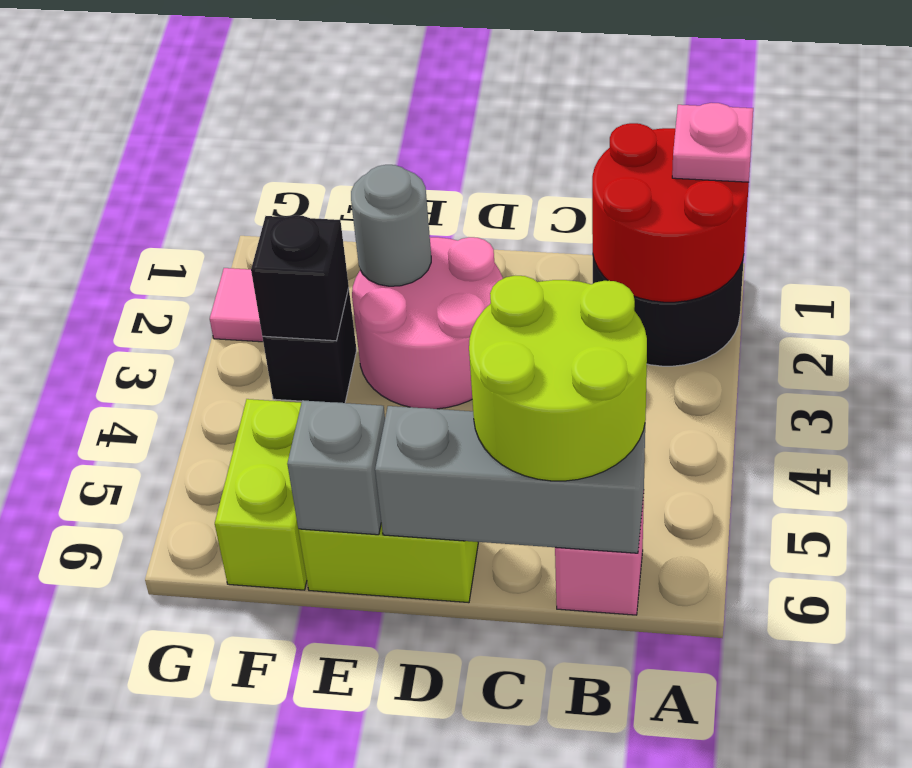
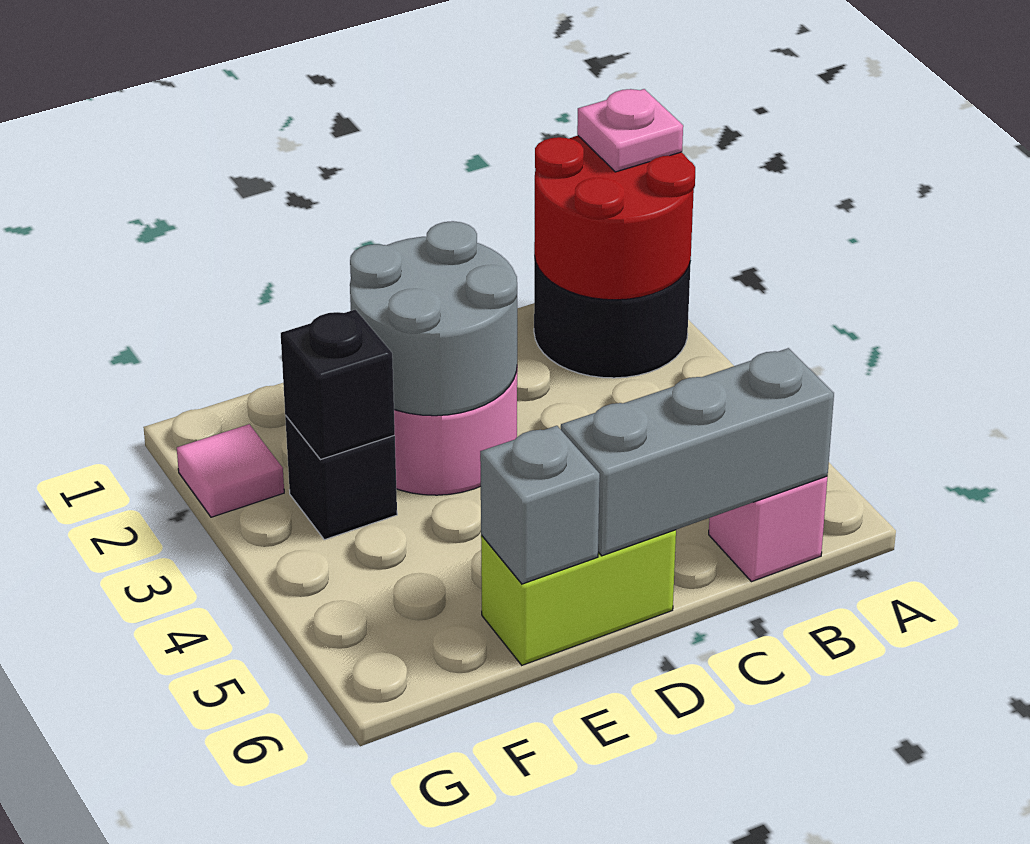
lime 2x2 round brick [469,276,647,481] -> none
grey 1x1 round brick [351,165,431,286] -> grey 2x2 round brick [350,221,517,416]
lime 1x2 brick [215,399,307,590] -> none

